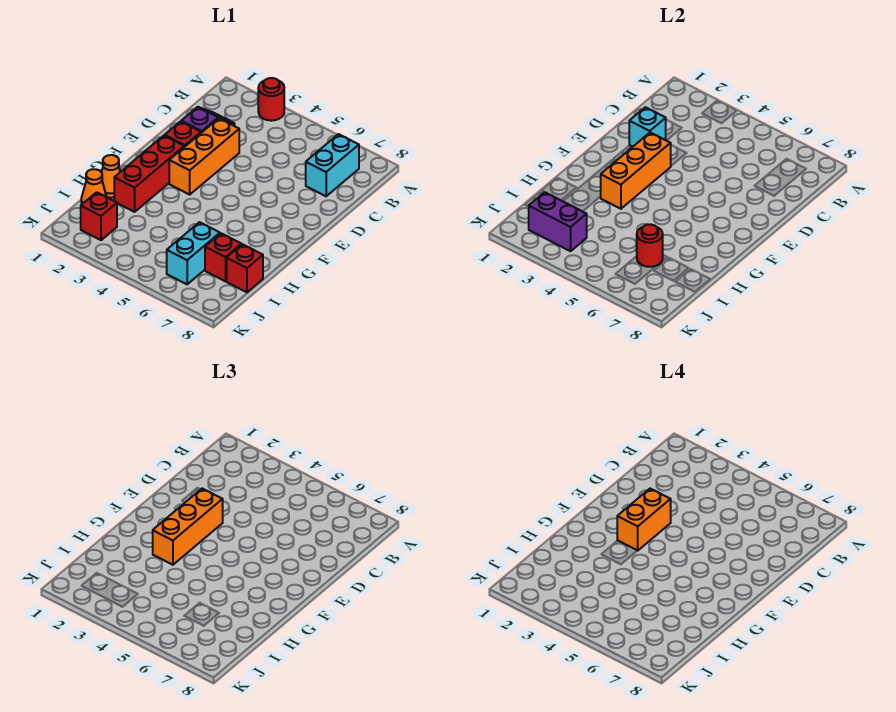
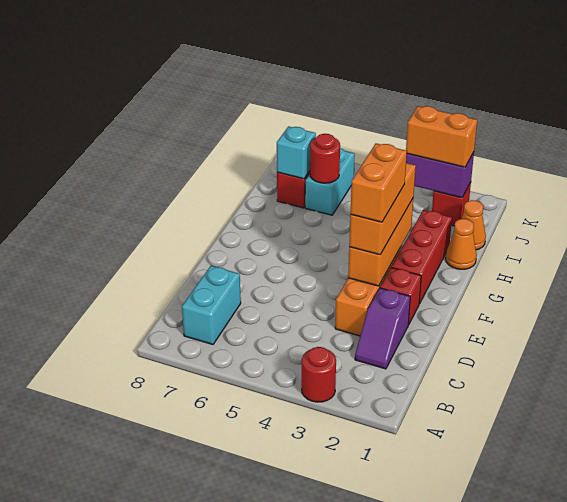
cyan 1x1 brick [629,107,666,147] -> cyan 1x1 brick moved to [277,126,316,179]
red 1x1 brick [227,244,263,292] -> none
none -> orange 1x2 brick [406,106,477,167]

